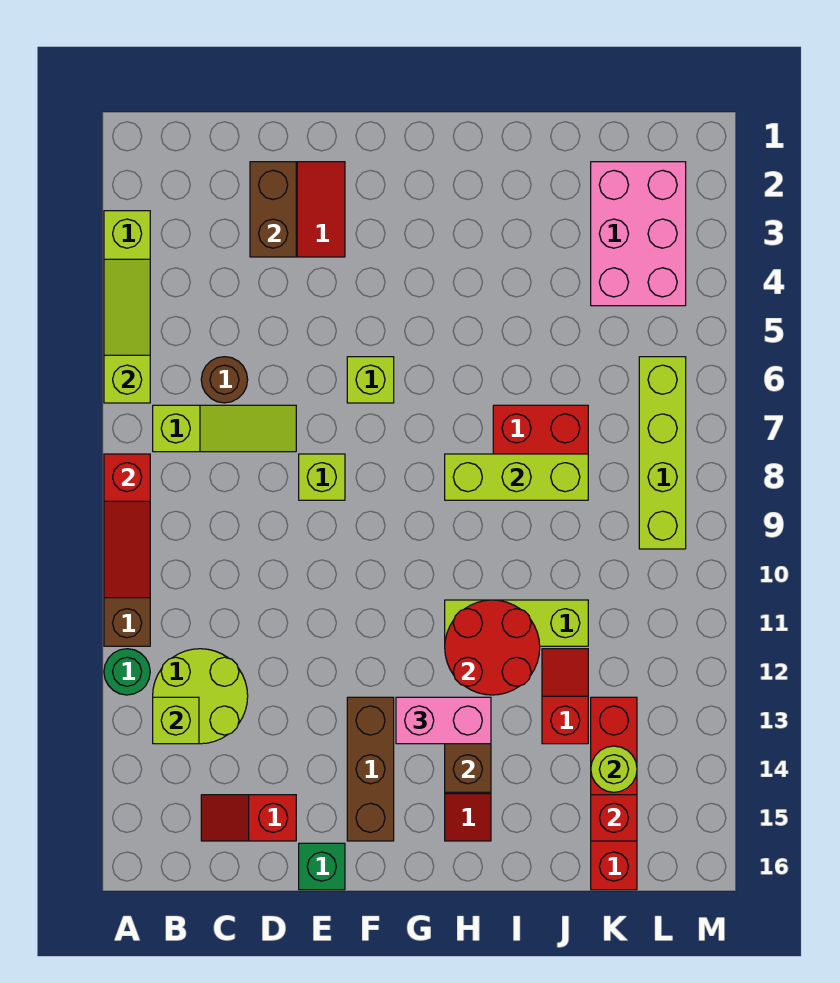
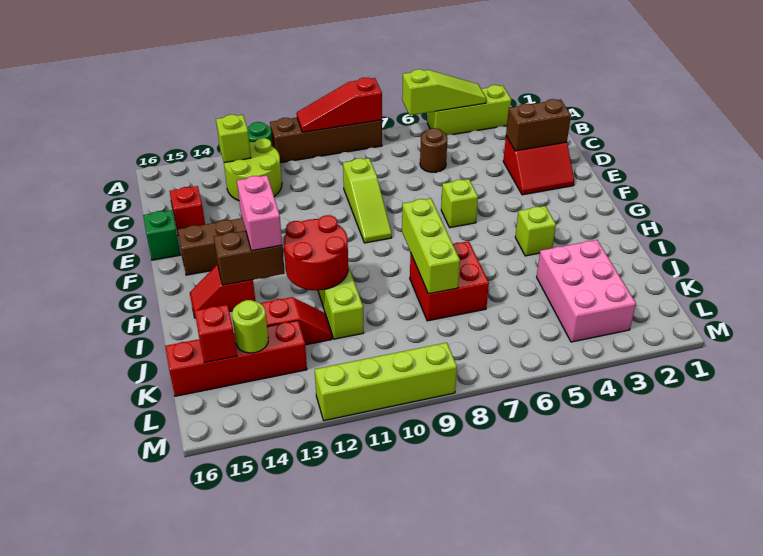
lime 1x3 slope [153,405,296,452] -> lime 1x3 slope moved to [343,158,392,243]
lime 1x1 brick [299,454,345,500] -> lime 1x1 brick moved to [515,206,556,256]
pink 2x3 brick [591,162,686,306] -> pink 2x3 brick turned to [537,240,636,342]
lime 1x4 brick [639,357,686,549] -> lime 1x4 brick moved to [315,343,457,421]

